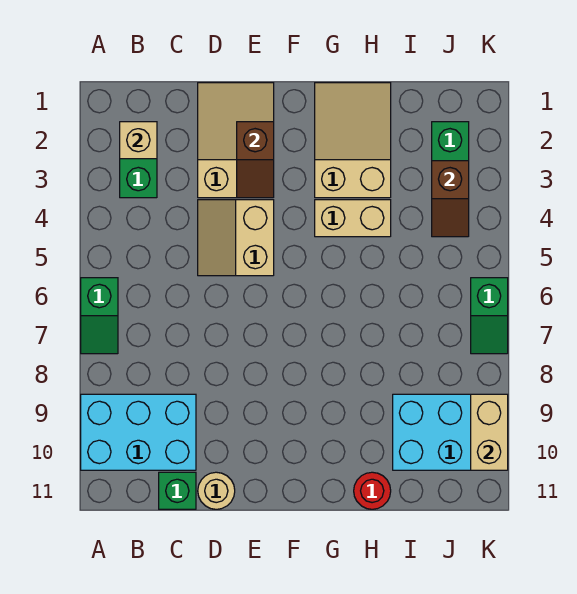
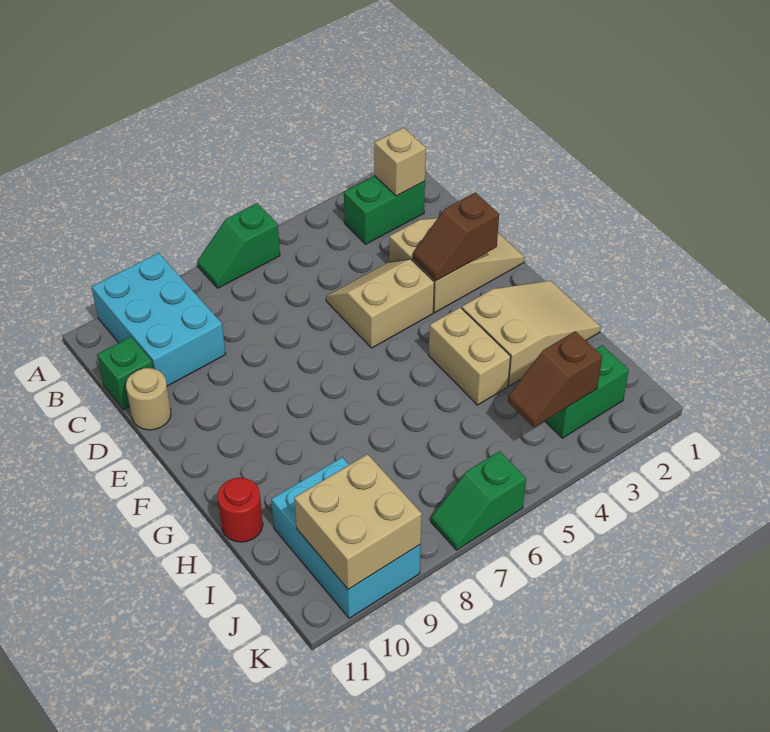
tan 1x2 brick [471,394,508,470] -> tan 2x2 brick [294,454,422,589]

